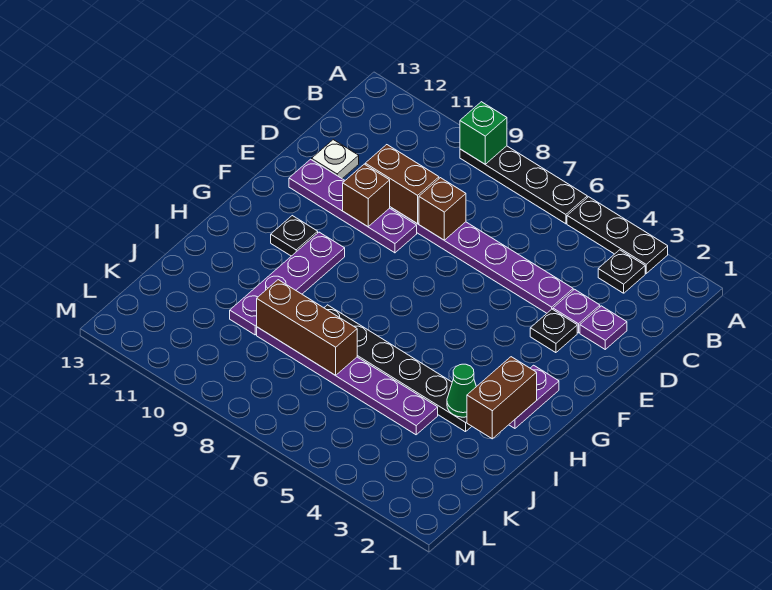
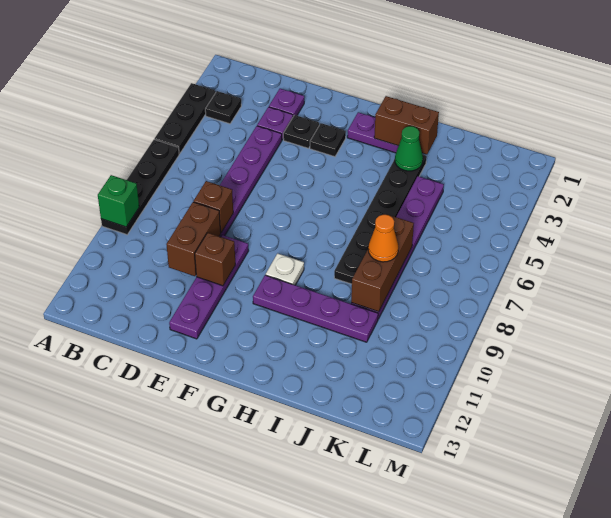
white 1x1 plate [312,140,359,179] -> white 1x1 plate moved to [266,253,304,285]
black 1x1 plate [271,216,318,256] -> black 1x1 plate moved to [310,123,346,157]
none -> orange 1x1 cone [368,215,398,262]

